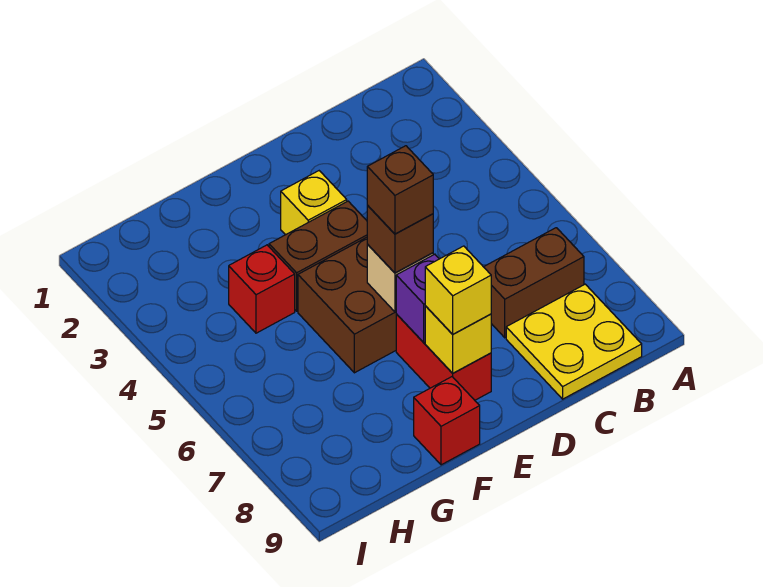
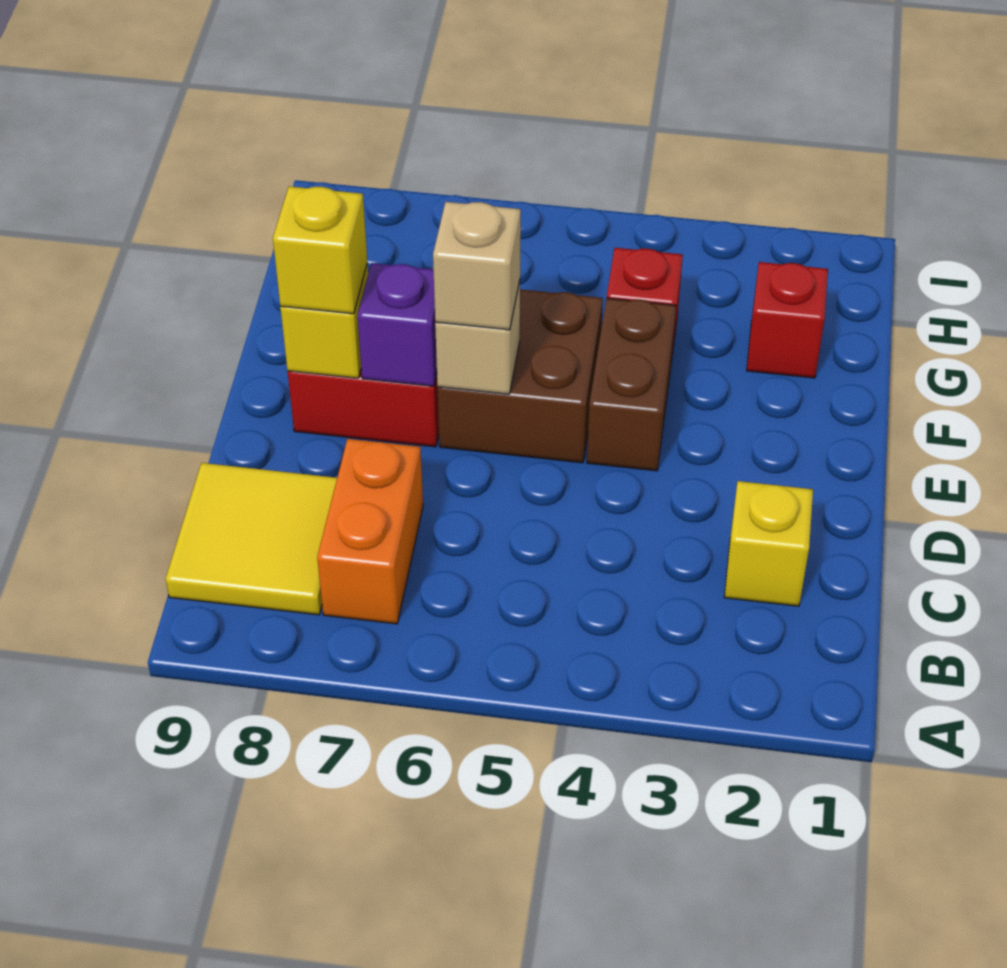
brown 1x2 brick [484,228,584,338] -> orange 1x2 brick [317,439,423,624]
yellow 2x2 plate [506,284,642,399] -> yellow 2x2 tile [166,463,337,615]
yellow 1x1 brick [281,171,347,235] -> yellow 1x1 brick moved to [724,481,813,606]
brown 1x1 brick [367,206,433,273] -> tan 1x1 brick [433,202,521,330]
brown 1x1 brick [367,146,433,234] -> none
red 1x1 brick [414,377,480,465] -> red 1x1 brick moved to [747,262,828,378]

